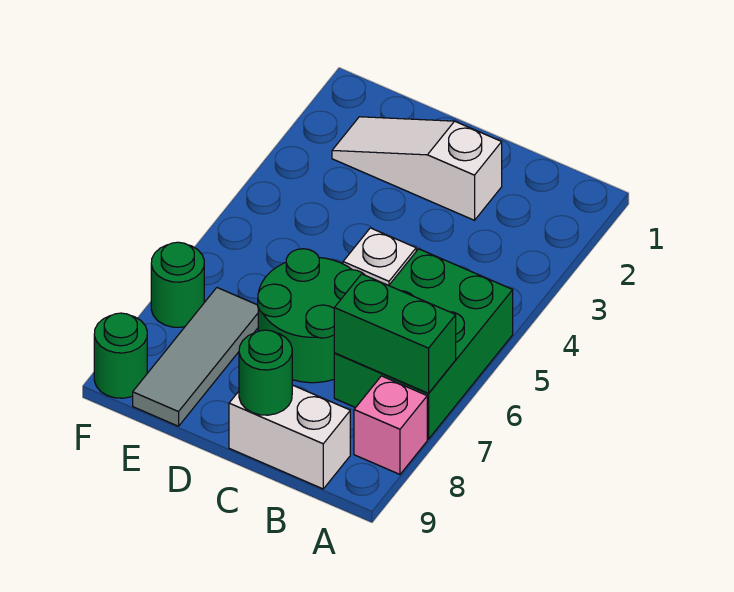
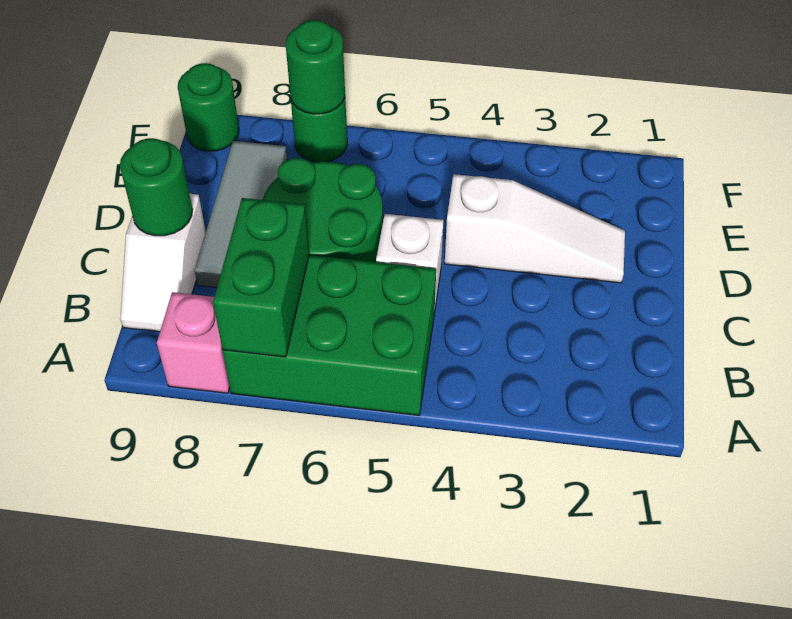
white 1x2 brick [229,385,350,489] -> white 1x2 slope [120,194,206,332]
white 1x3 slope [332,117,502,220] -> white 1x3 slope turned to [445,174,625,283]
grey 1x3 tile [133,288,258,426] -> grey 1x3 tile turned to [195,141,287,288]
none -> green 1x1 round brick [286,20,345,114]

